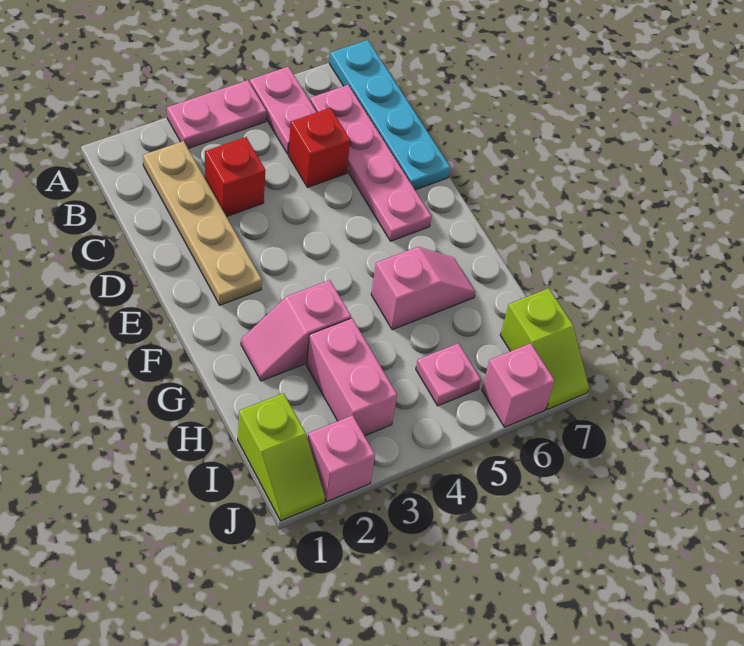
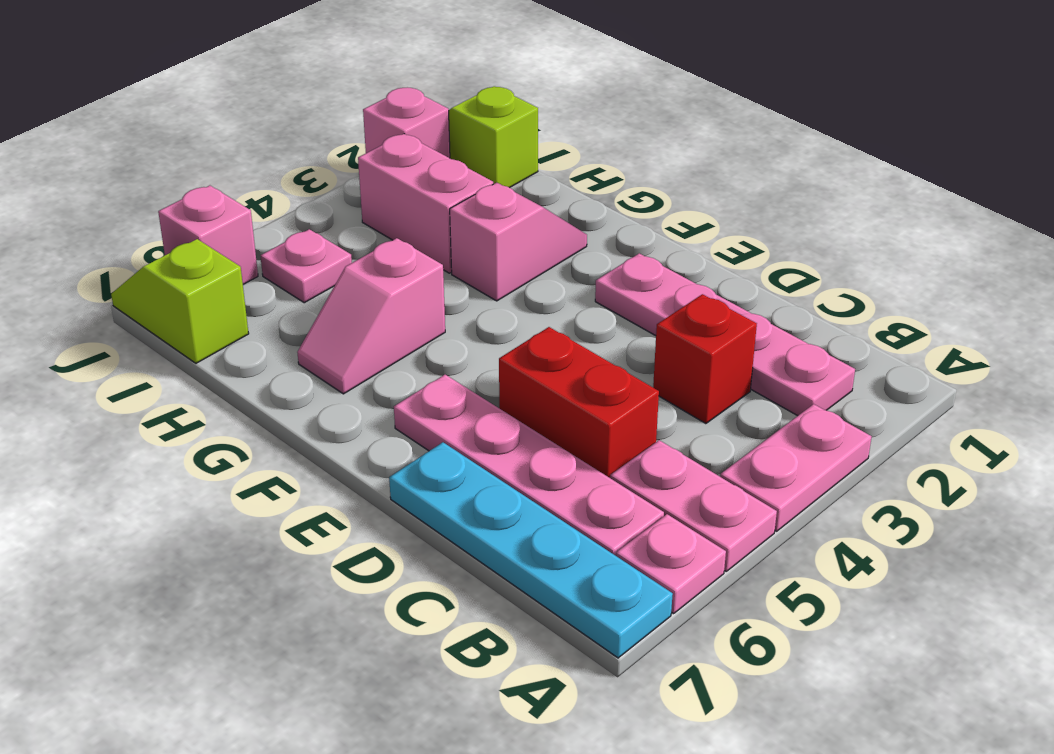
none -> pink 1x1 plate [616,514,726,614]
tan 1x4 plate [143,141,262,305] -> pink 1x4 plate [595,253,855,416]
red 1x1 brick [288,108,350,187] -> red 1x2 brick [499,327,659,478]

